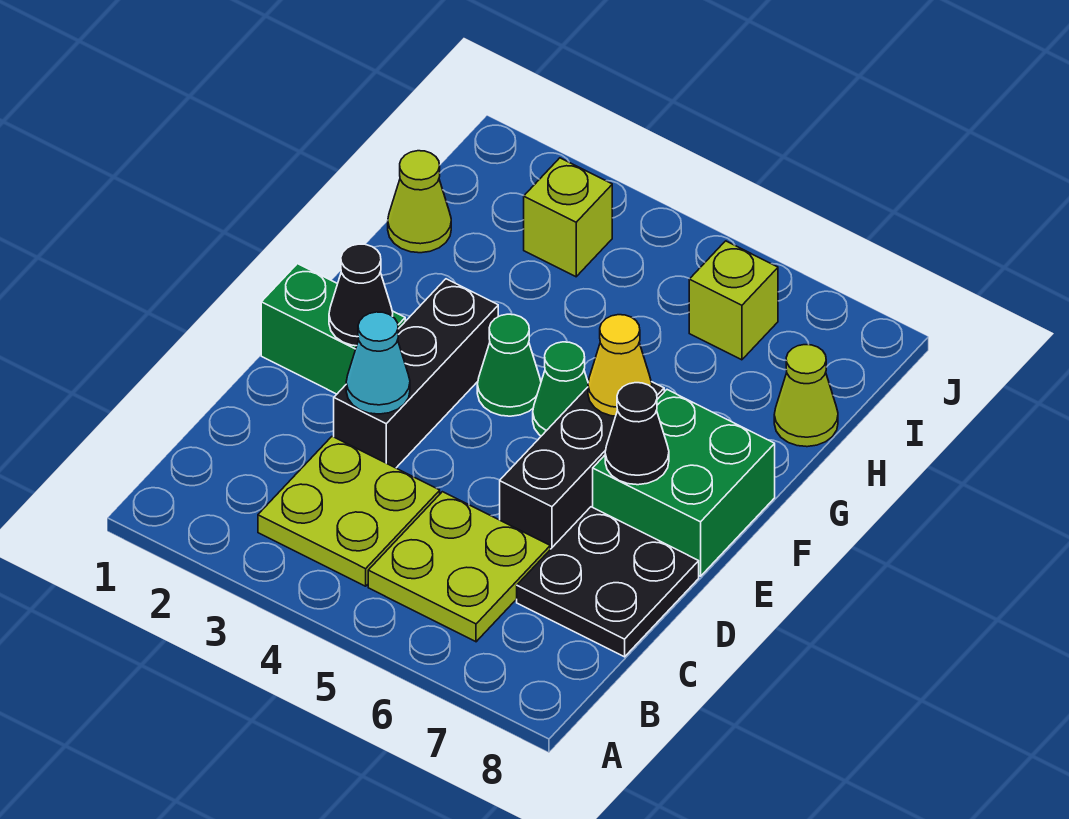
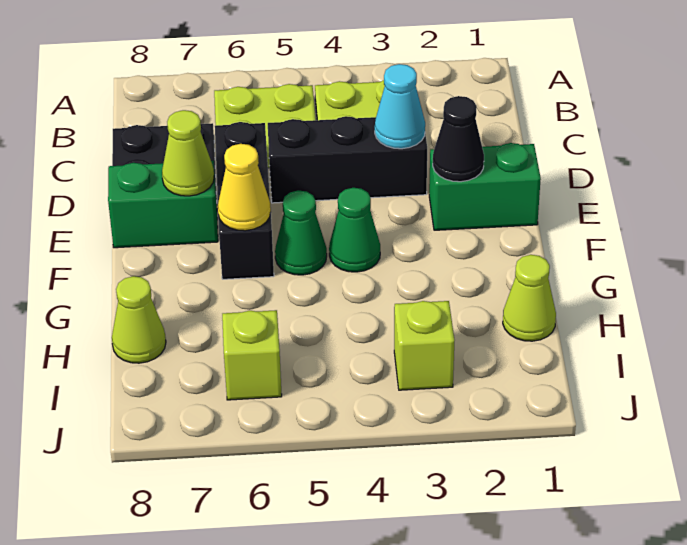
black 1x3 brick [334,279,498,468] -> black 1x3 brick turned to [268,116,427,203]
green 2x2 brick [593,390,775,576] -> green 1x2 brick [108,161,218,248]
black 1x1 cone [605,383,669,485] -> lime 1x1 cone [162,110,214,196]

